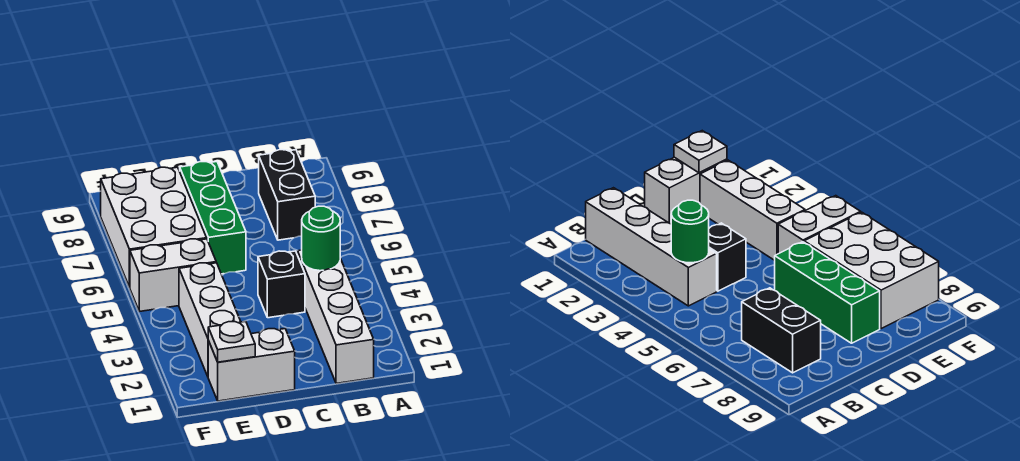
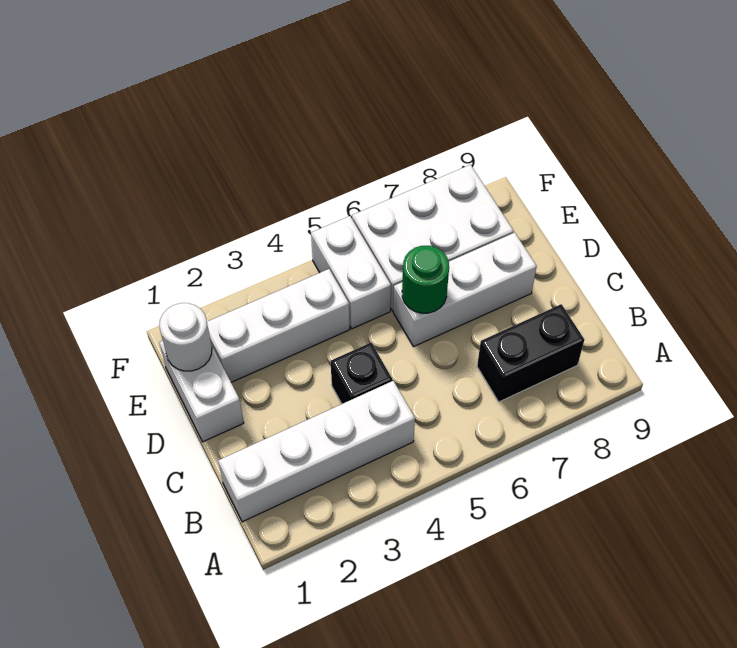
green 1x1 round brick [302,206,340,271] -> green 1x1 round brick moved to [402,246,449,313]
green 1x3 brick [180,162,246,274] -> white 1x3 brick [393,233,537,347]
white 1x1 plate [208,322,255,362] -> white 1x1 round brick [159,303,212,371]

